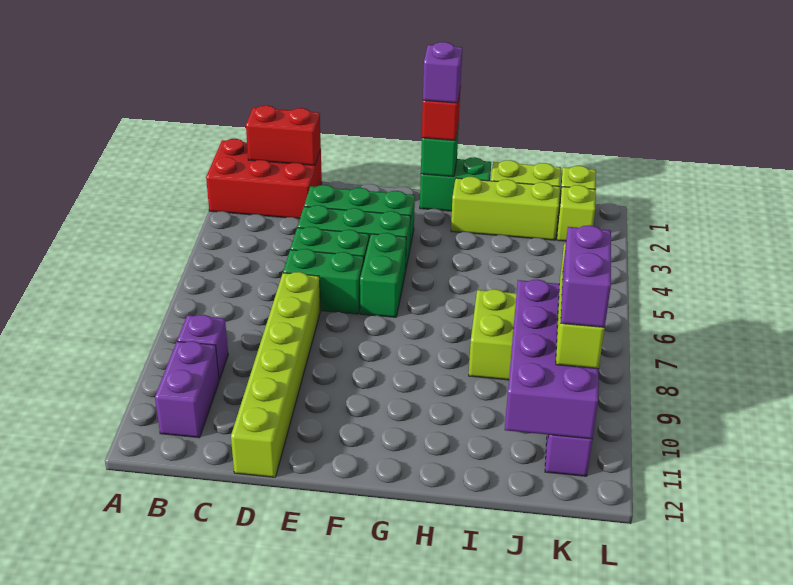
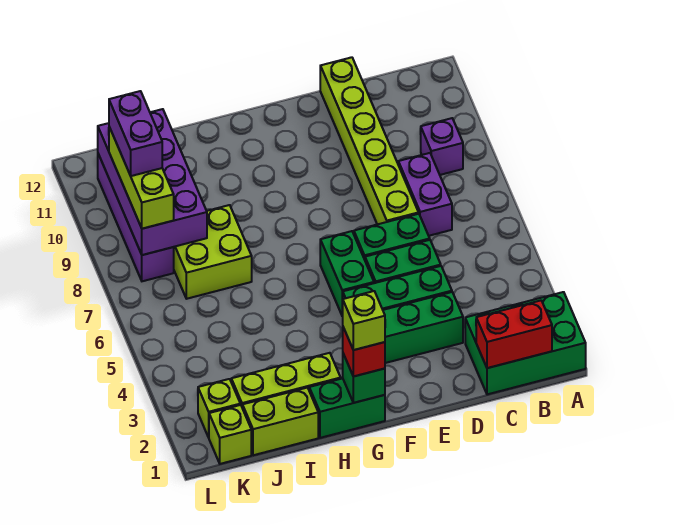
red 2x3 brick [206,139,322,219] -> green 2x3 brick [465,292,586,394]
purple 1x2 brick [155,341,219,438] -> purple 1x2 brick moved to [398,153,452,236]
purple 1x1 brick [423,42,462,103] -> lime 1x1 brick [343,291,385,350]

